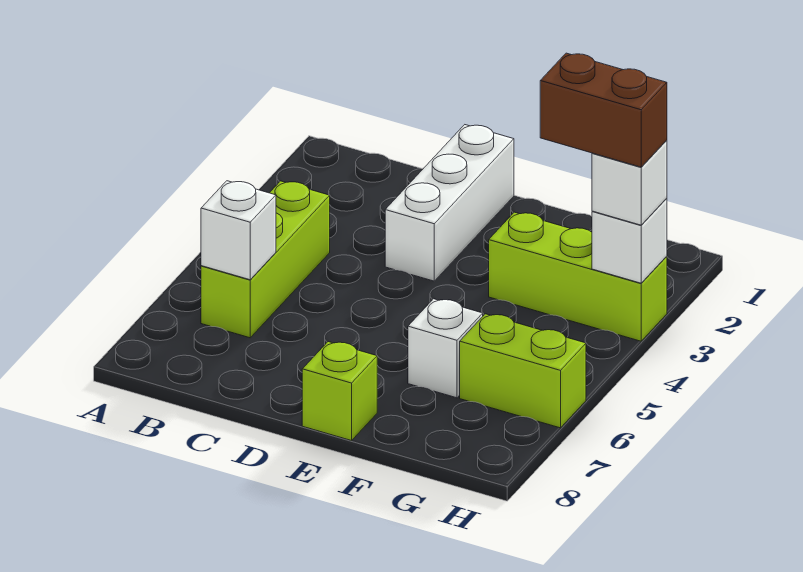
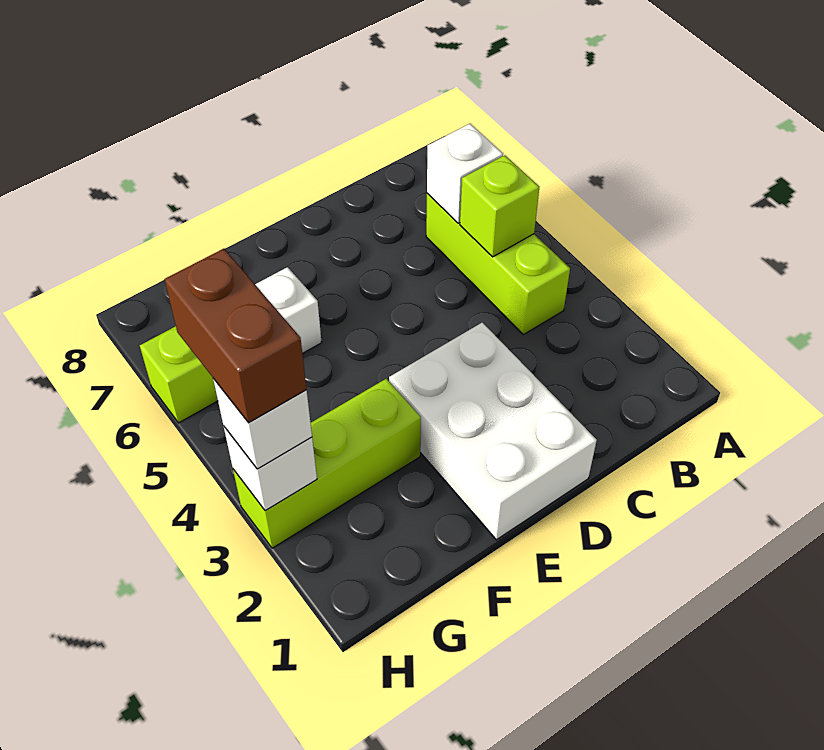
white 1x3 brick [385,125,514,281] -> white 2x3 brick [389,323,597,540]
lime 1x1 brick [302,342,377,441] -> lime 1x1 brick moved to [460,155,539,257]
brown 1x2 brick [540,53,667,167] -> brown 1x2 brick turned to [164,249,307,423]

